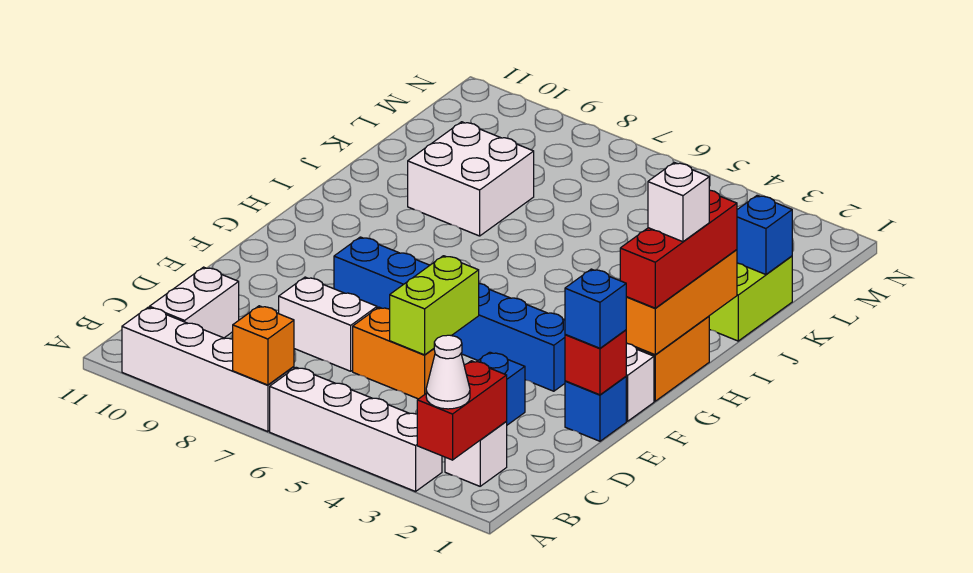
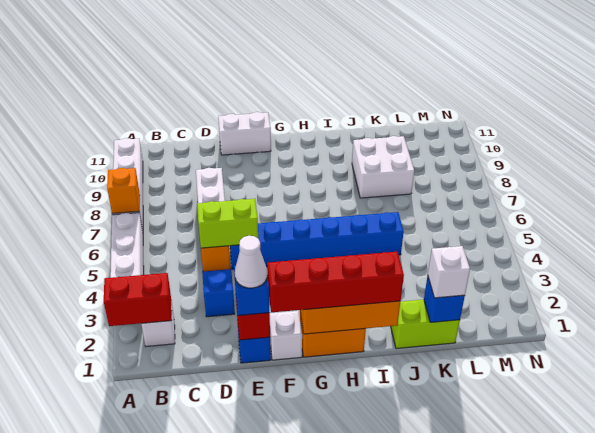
white 1x1 cone [426,335,470,409] -> white 1x1 cone moved to [235,236,267,288]
white 1x2 brick [149,267,239,338] -> white 1x2 brick moved to [218,112,271,155]
blue 1x6 brick [334,237,565,391] -> blue 1x6 brick turned to [230,212,404,269]
red 1x3 brick [620,190,737,308] -> red 1x4 brick [267,252,404,312]
white 1x1 brick [648,163,709,242] -> white 1x1 brick moved to [428,246,470,298]

